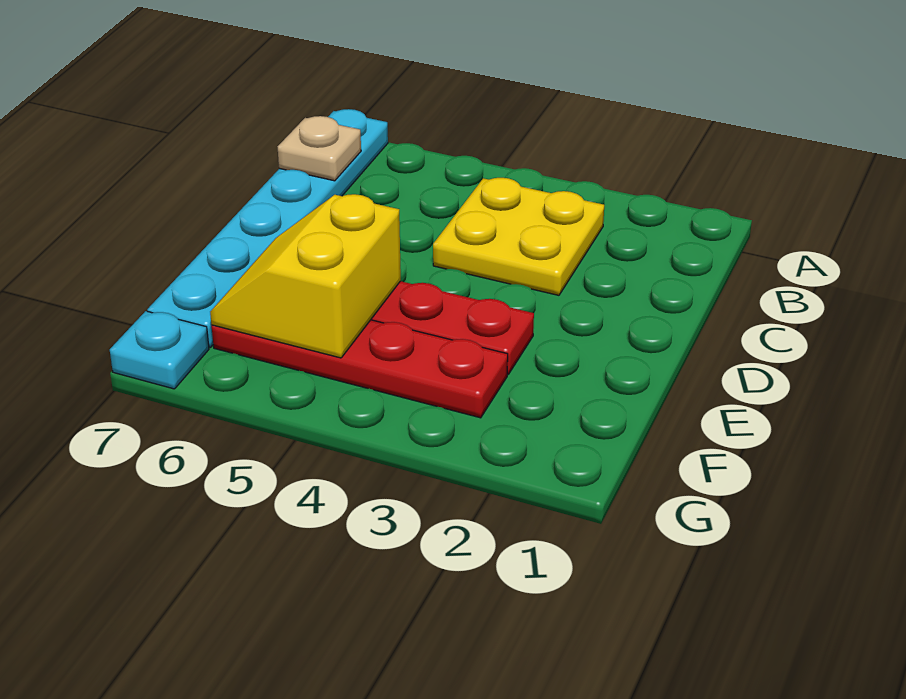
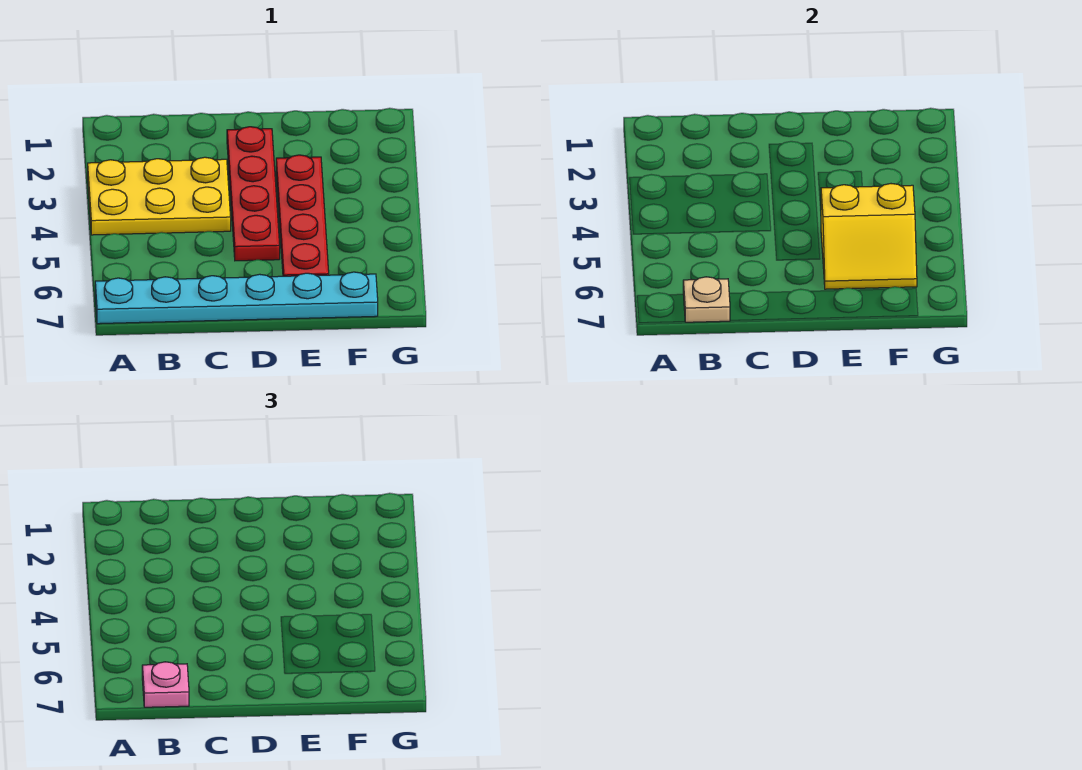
yellow 2x2 plate [433,178,604,295] -> yellow 2x3 plate [88,157,231,235]
none -> pink 1x1 plate [142,662,189,707]
red 1x4 plate [212,320,508,418] -> red 1x4 plate moved to [227,127,280,261]
cyan 1x1 plate [110,311,209,389] -> none

